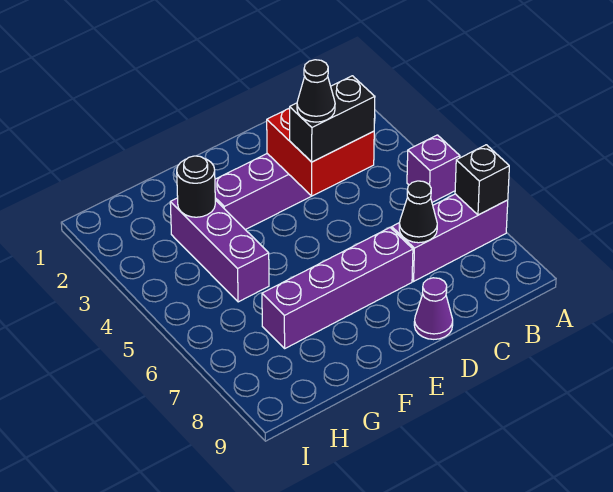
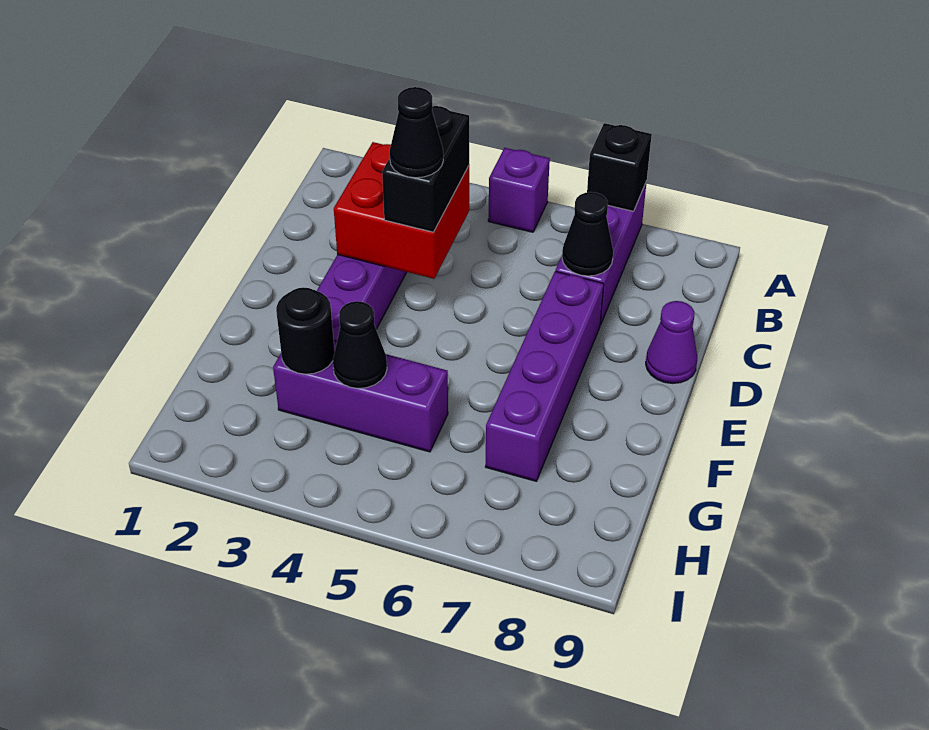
none -> black 1x1 cone [333,301,387,388]

